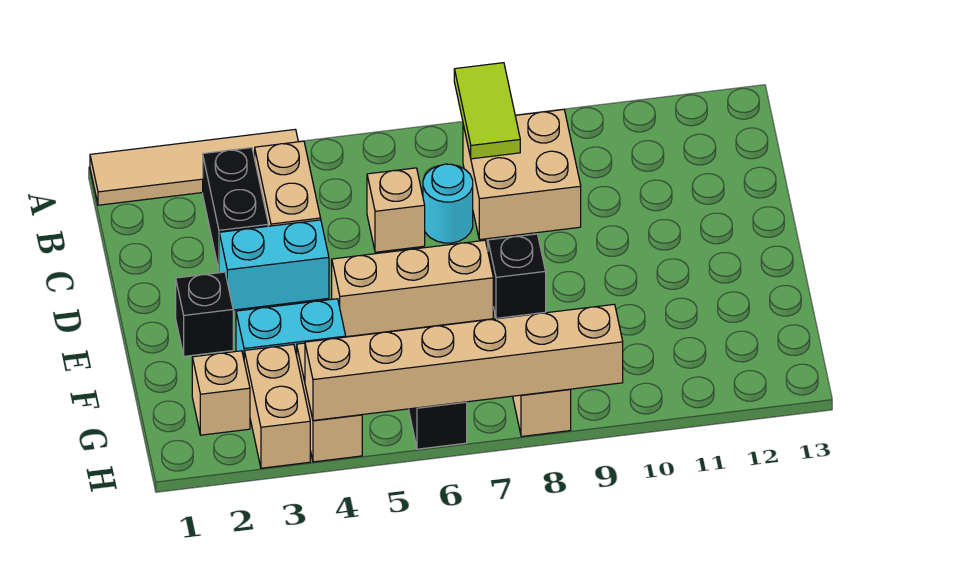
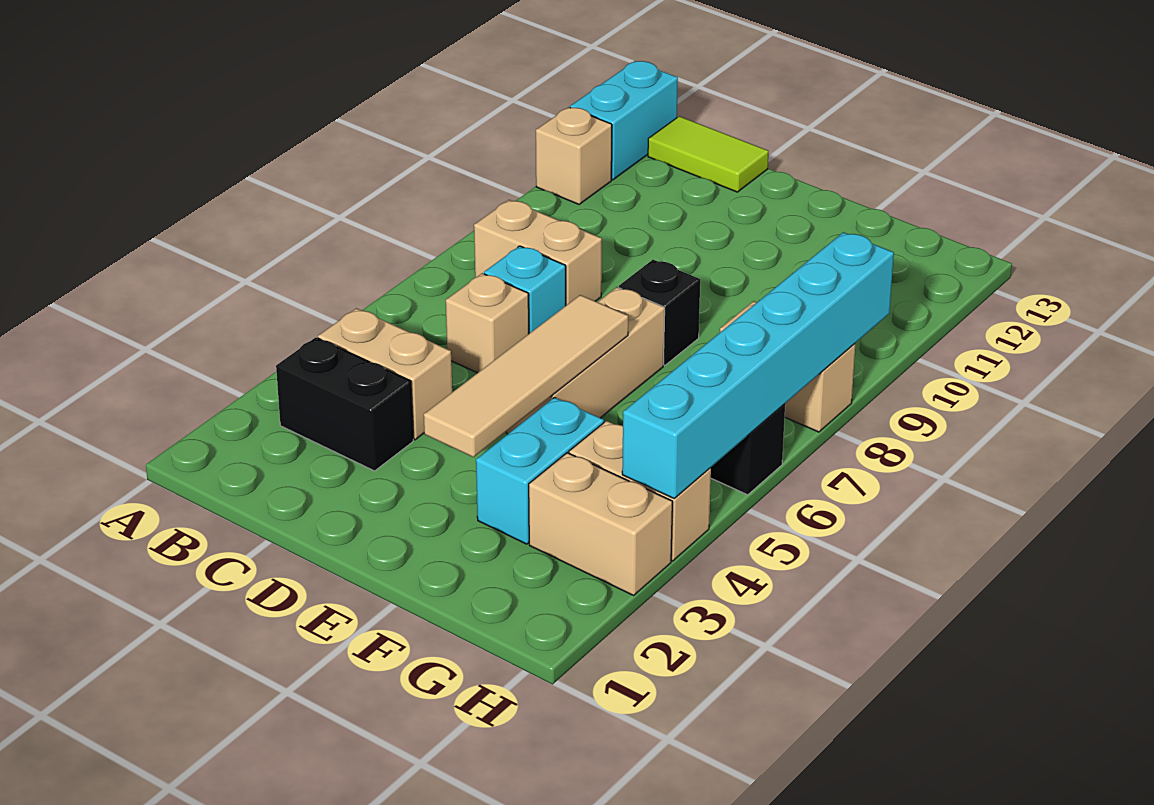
tan 1x4 tile [90,129,298,205] -> tan 1x4 tile moved to [424,295,628,457]
lime 1x2 tile [454,63,520,159] -> lime 1x2 tile moved to [648,116,768,192]
tan 2x2 brick [463,110,581,240] -> tan 1x2 brick [474,200,602,305]
cyan 1x1 round brick [423,164,473,243] -> cyan 1x1 brick [484,246,566,333]
cyan 1x2 brick [219,220,329,310] -> cyan 1x2 brick moved to [570,61,678,180]
black 1x1 brick [176,272,233,356] -> none
tan 1x1 brick [192,351,250,435] -> tan 1x1 brick moved to [536,107,612,204]
tan 1x6 brick [305,304,623,421] -> cyan 1x6 brick [622,232,894,498]

